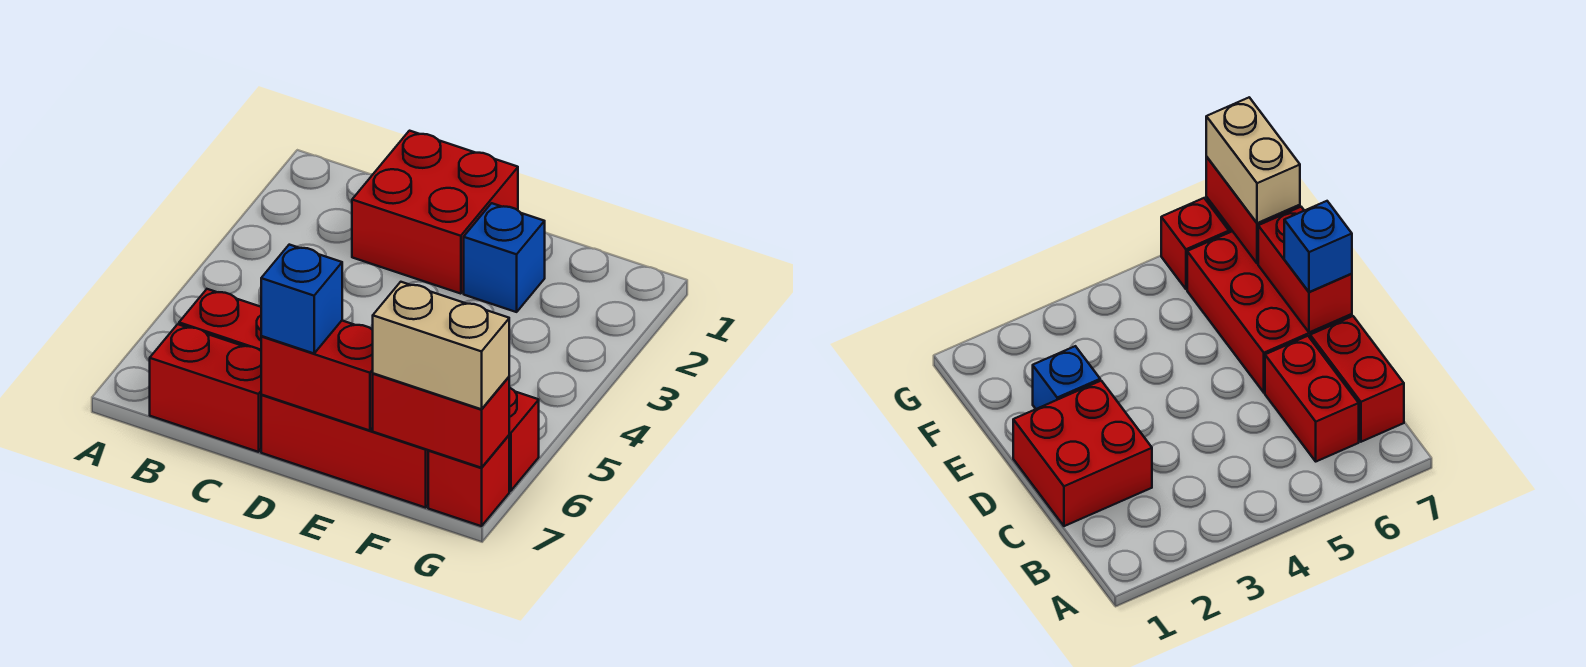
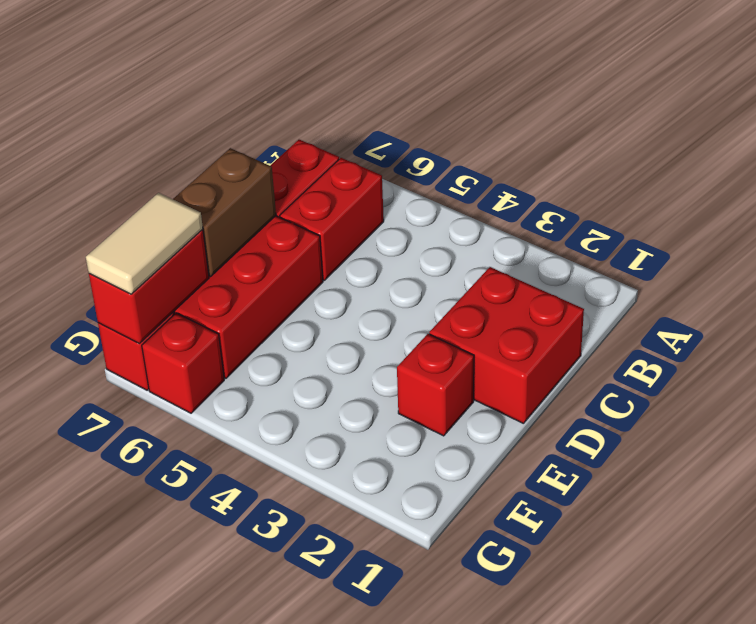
red 1x2 brick [261,321,373,431] -> brown 1x2 brick [173,148,276,276]
blue 1x1 brick [261,245,342,353] -> none
blue 1x1 brick [464,203,545,312] -> red 1x1 brick [397,334,474,436]
tan 1x2 brick [373,282,509,409] -> tan 1x2 tile [86,193,203,294]

